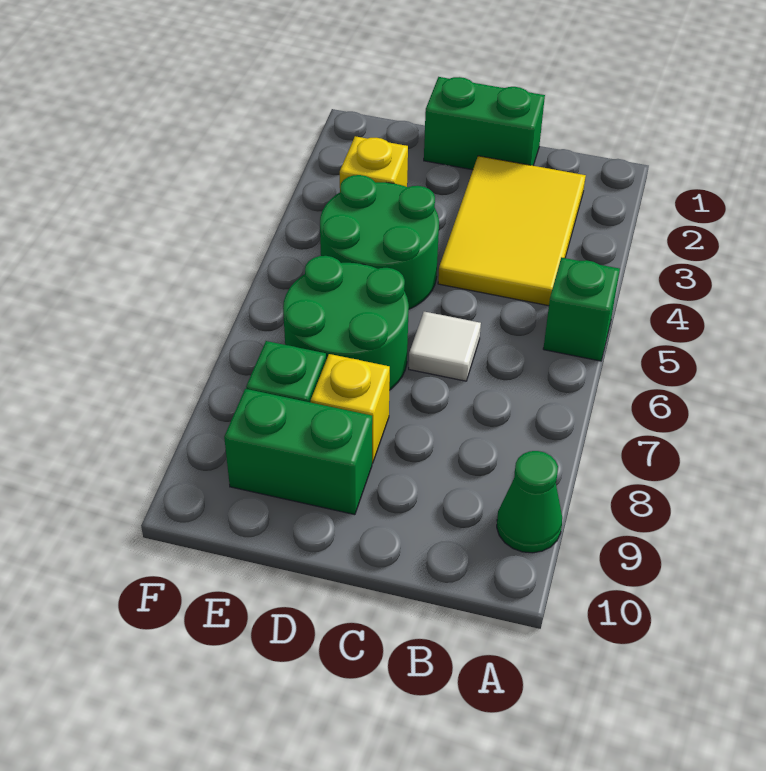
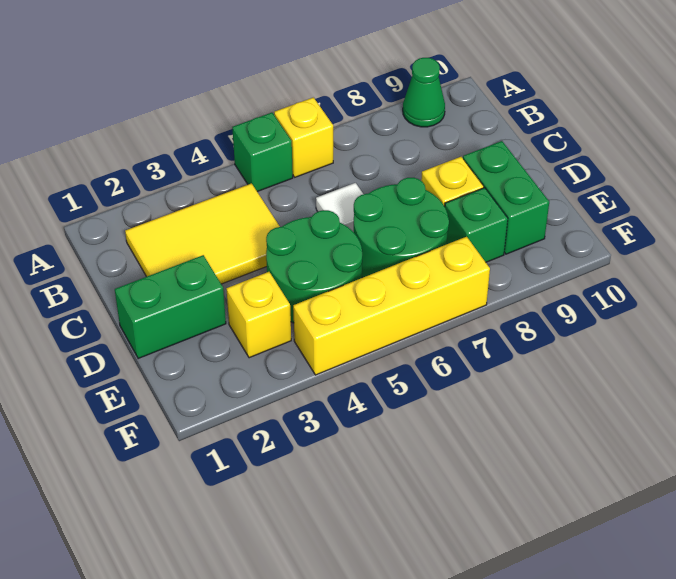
none -> yellow 1x1 brick [274,97,333,177]
green 1x2 brick [424,77,545,170] -> green 1x2 brick turned to [115,255,226,359]
none -> yellow 1x4 brick [293,237,490,375]

